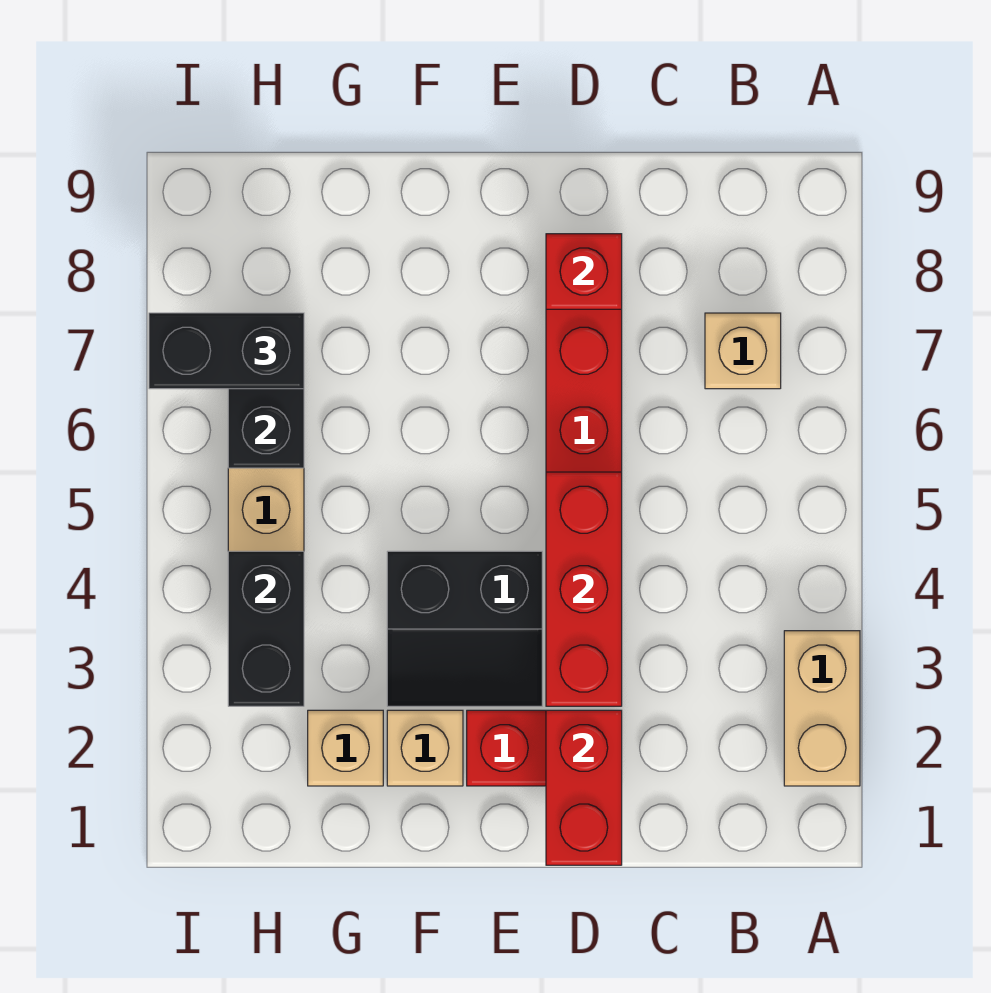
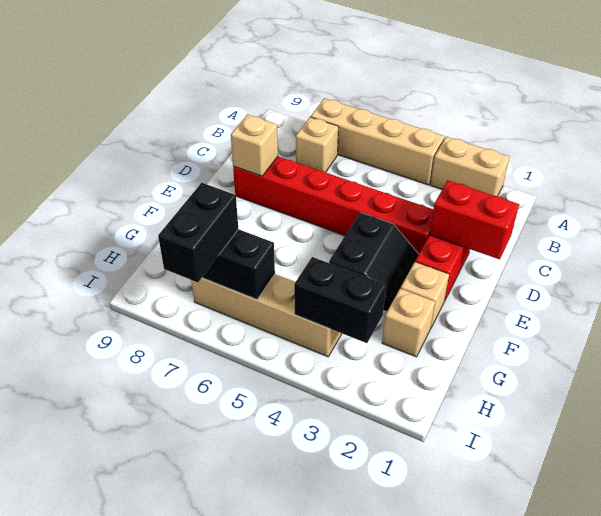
none -> tan 1x4 brick [311,98,445,185]
red 1x3 brick [546,472,622,706] -> none
red 1x1 brick [546,234,622,309] -> tan 1x1 brick [231,115,278,176]

